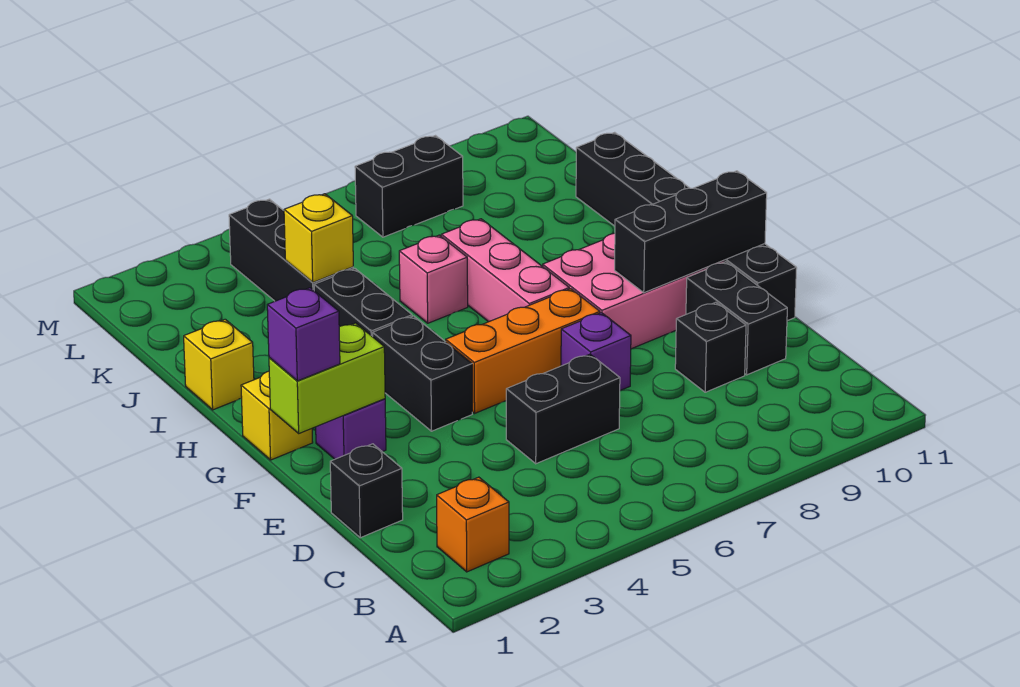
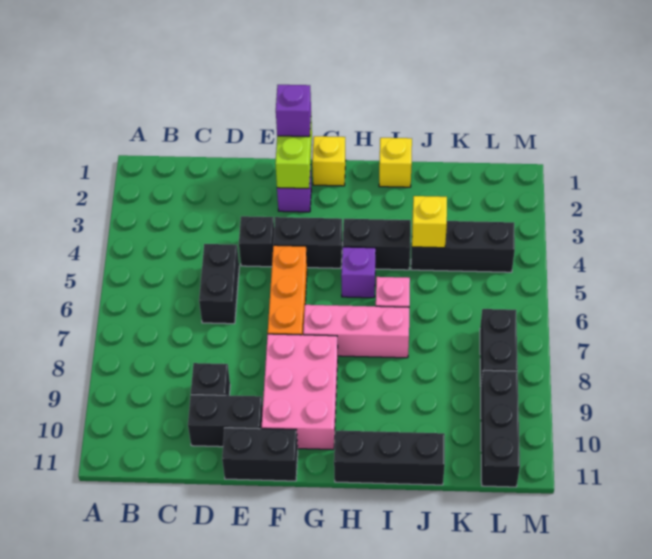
orange 1x1 brick [437,477,509,572] -> none
black 1x1 brick [330,444,403,538] -> black 1x1 brick moved to [239,216,274,267]
purple 1x1 brick [561,313,631,391] -> purple 1x1 brick moved to [341,247,376,298]
black 1x3 brick [615,171,767,293] -> black 1x3 brick moved to [481,370,520,487]

